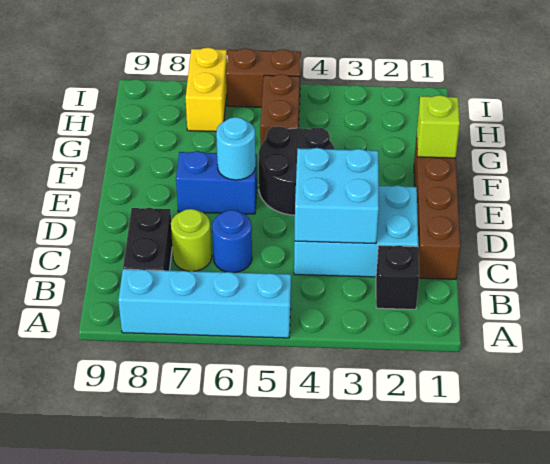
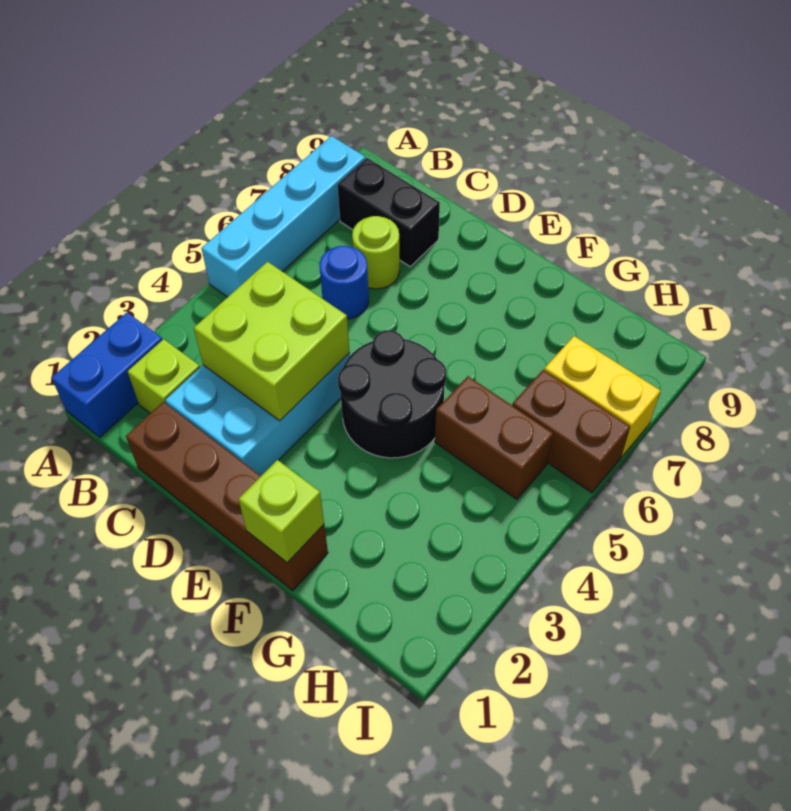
black 1x1 brick [376,245,419,309] -> lime 1x1 brick [128,339,200,413]
cyan 2x2 brick [294,148,379,244] -> lime 2x2 brick [194,262,350,421]
blue 1x2 brick [176,151,257,214] -> blue 1x2 brick moved to [51,312,162,437]
cyan 1x1 round brick [216,117,256,180] -> none
brown 1x2 brick [226,48,301,107] -> brown 1x2 brick turned to [512,370,630,493]

